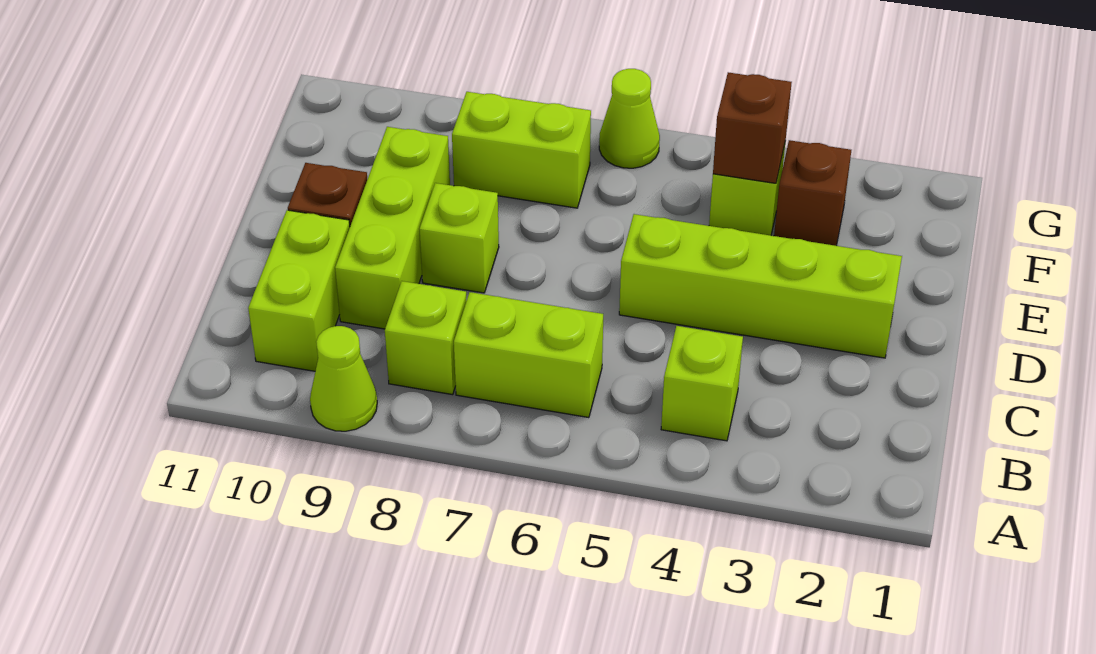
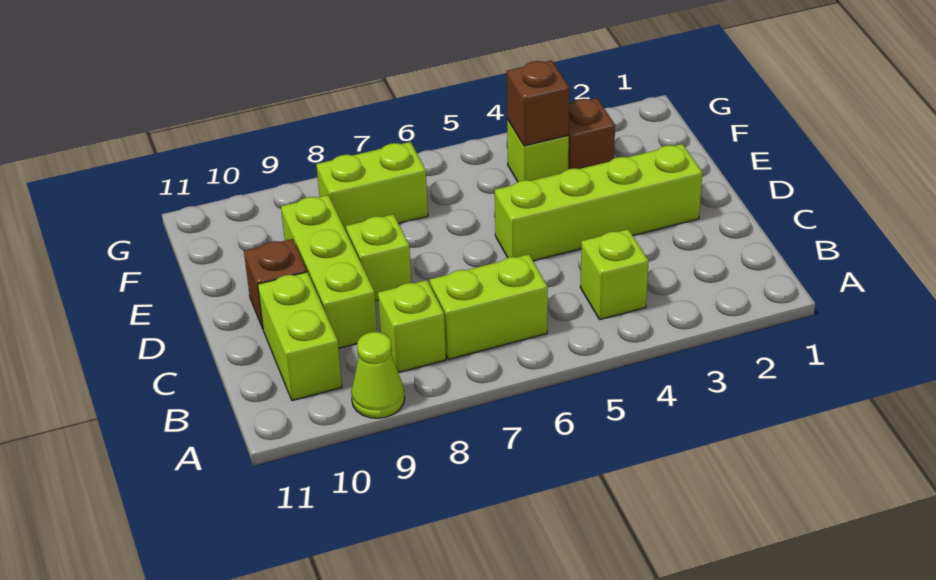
lime 1x1 cone [599,69,660,168] -> none

